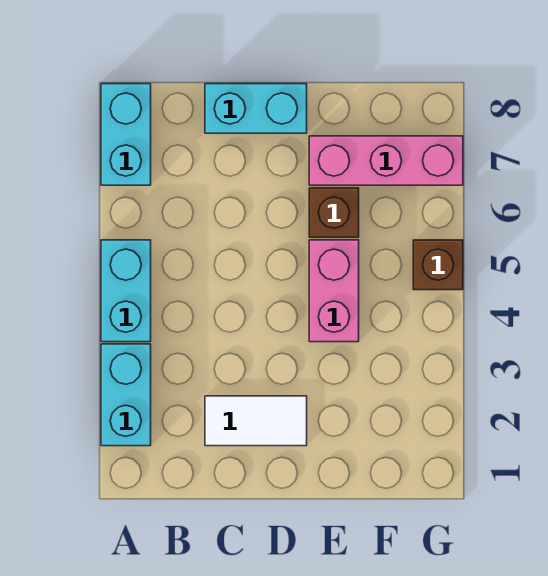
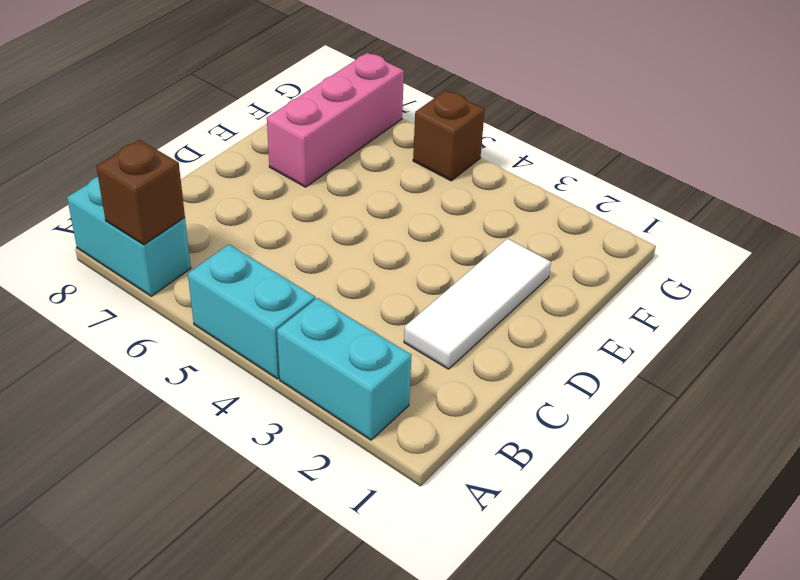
white 1x2 tile [205,396,307,446] -> white 1x3 tile [404,239,551,369]
cyan 1x2 brick [205,84,307,133] -> none
pink 1x2 brick [309,240,359,342] -> none
brown 1x1 brick [309,188,359,237] -> brown 1x1 brick moved to [96,140,185,245]

